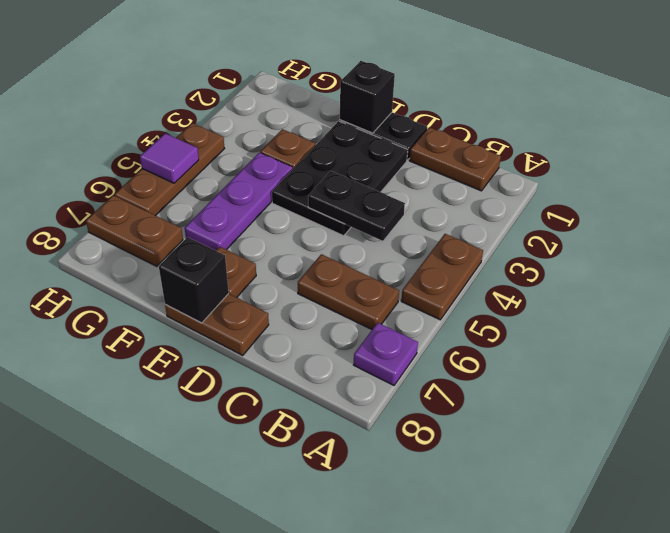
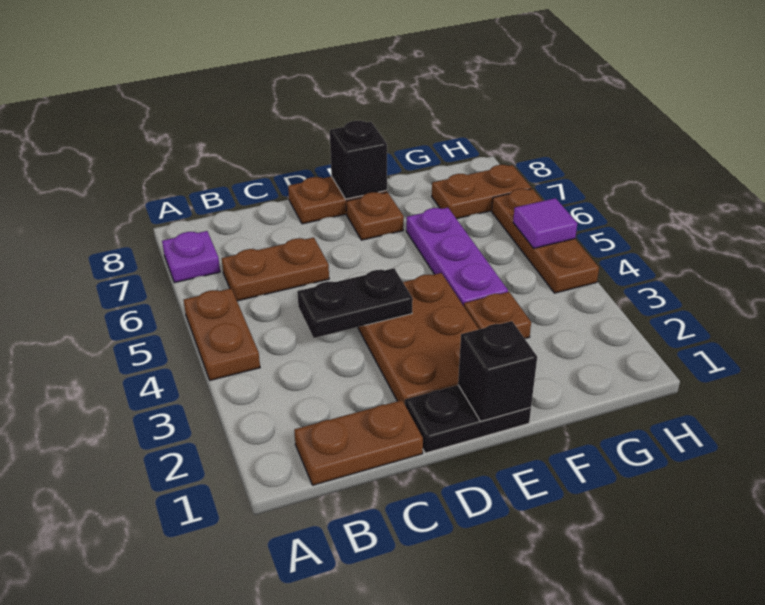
black 2x3 plate [272,121,408,236] -> brown 2x3 plate [358,273,479,404]

